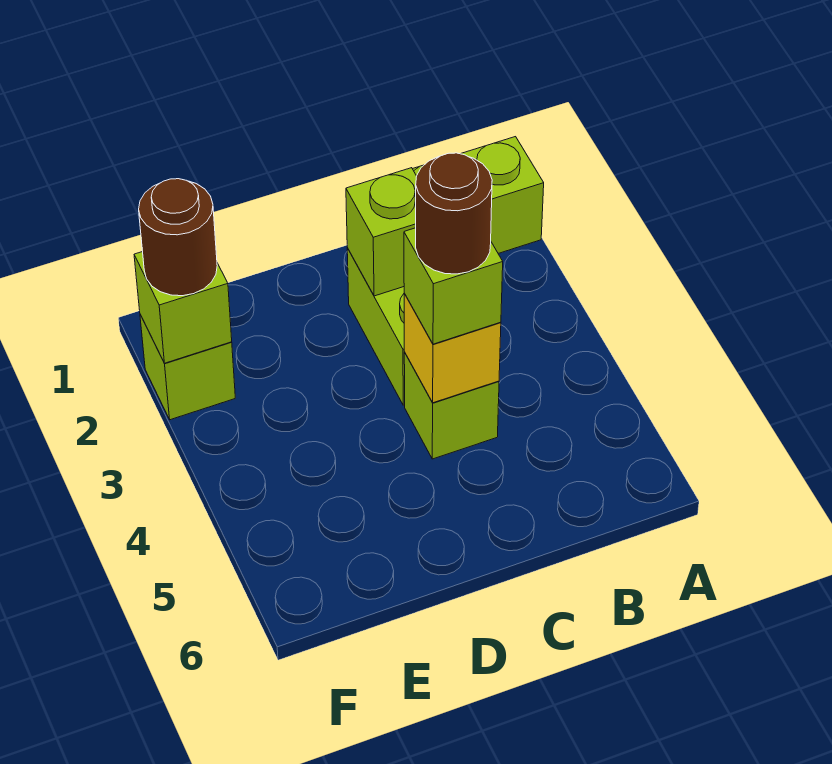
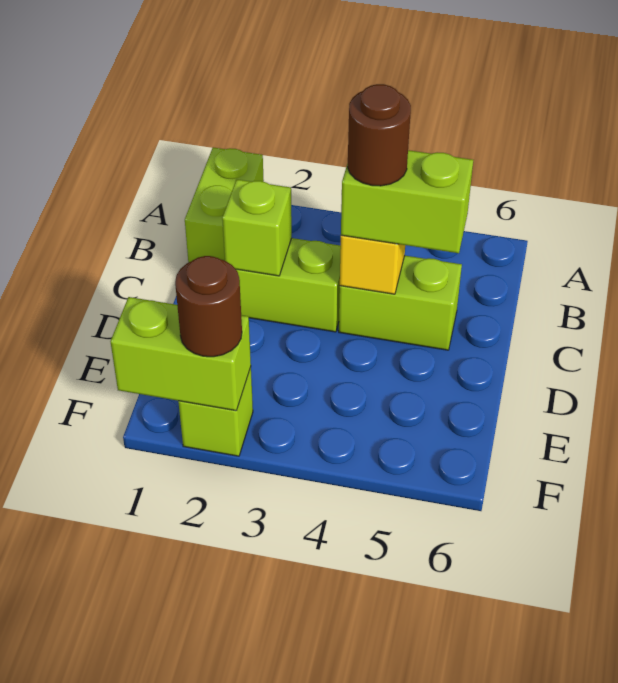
lime 1x1 brick [404,352,499,459] -> lime 1x2 brick [339,256,462,350]
lime 1x1 brick [404,228,503,344] -> lime 1x2 brick [341,150,473,253]
lime 1x1 brick [134,252,232,363] -> lime 1x2 brick [110,297,251,411]

